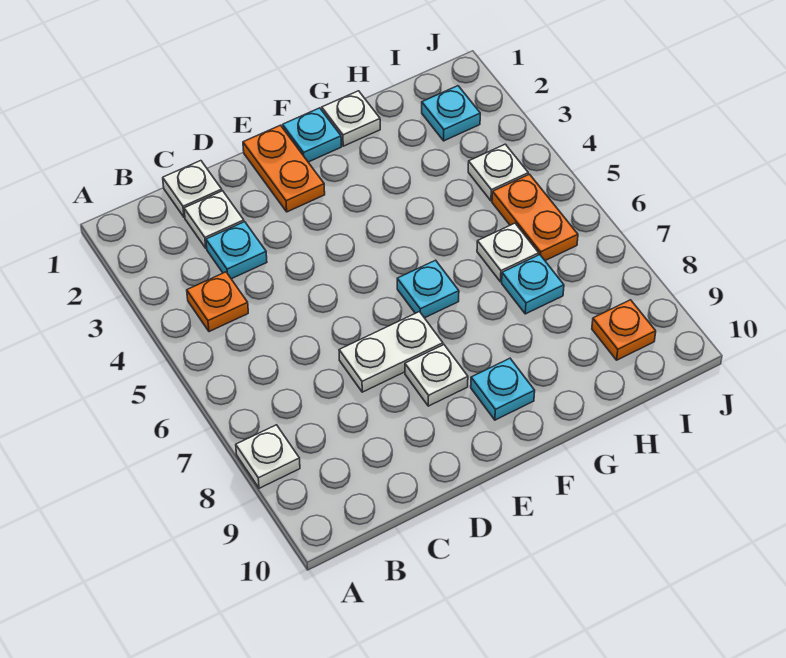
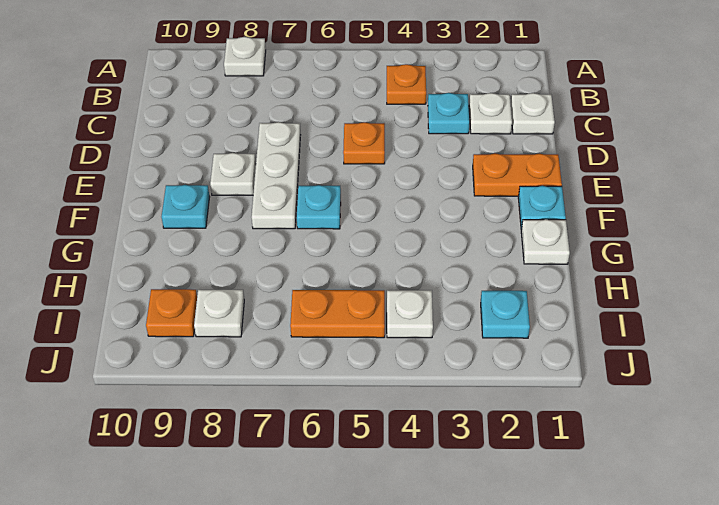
none -> orange 1x1 plate [343,122,385,164]
white 1x2 plate [339,312,443,392] -> white 1x3 plate [251,122,300,229]
white 1x1 plate [477,223,539,282] -> white 1x1 plate moved to [194,290,244,337]
cyan 1x1 plate [502,255,564,314] -> none

